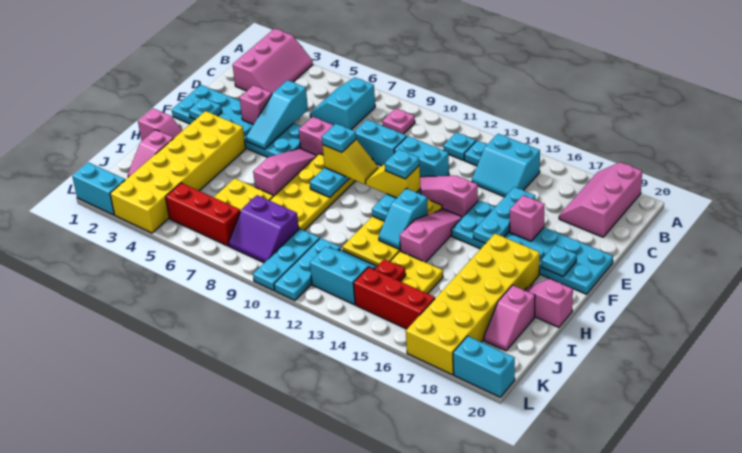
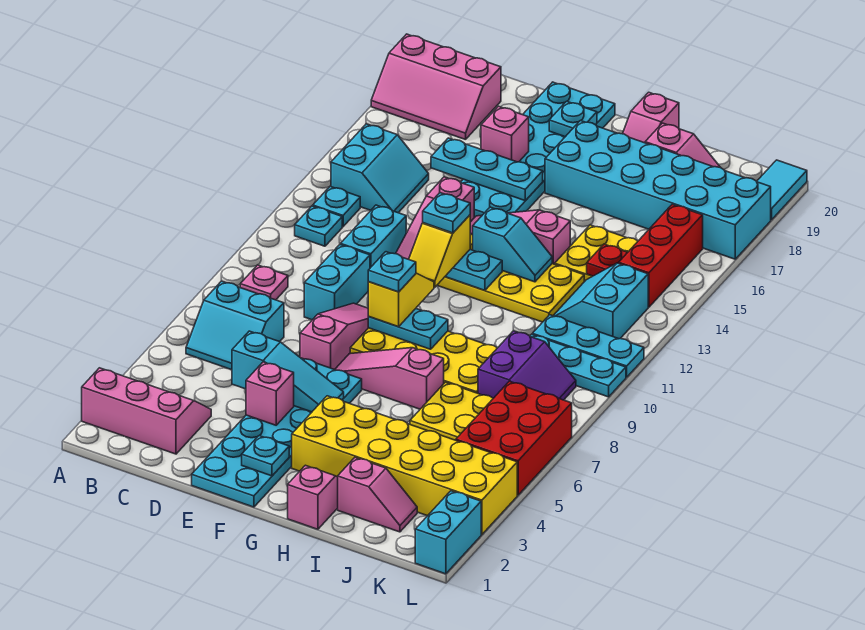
yellow 2x6 brick [406,234,540,375] -> cyan 2x6 brick [545,120,771,259]
red 1x3 brick [166,183,240,246] -> red 2x3 brick [456,381,572,495]
cyan 1x2 brick [453,336,515,397] -> cyan 1x2 tile [757,160,807,220]

